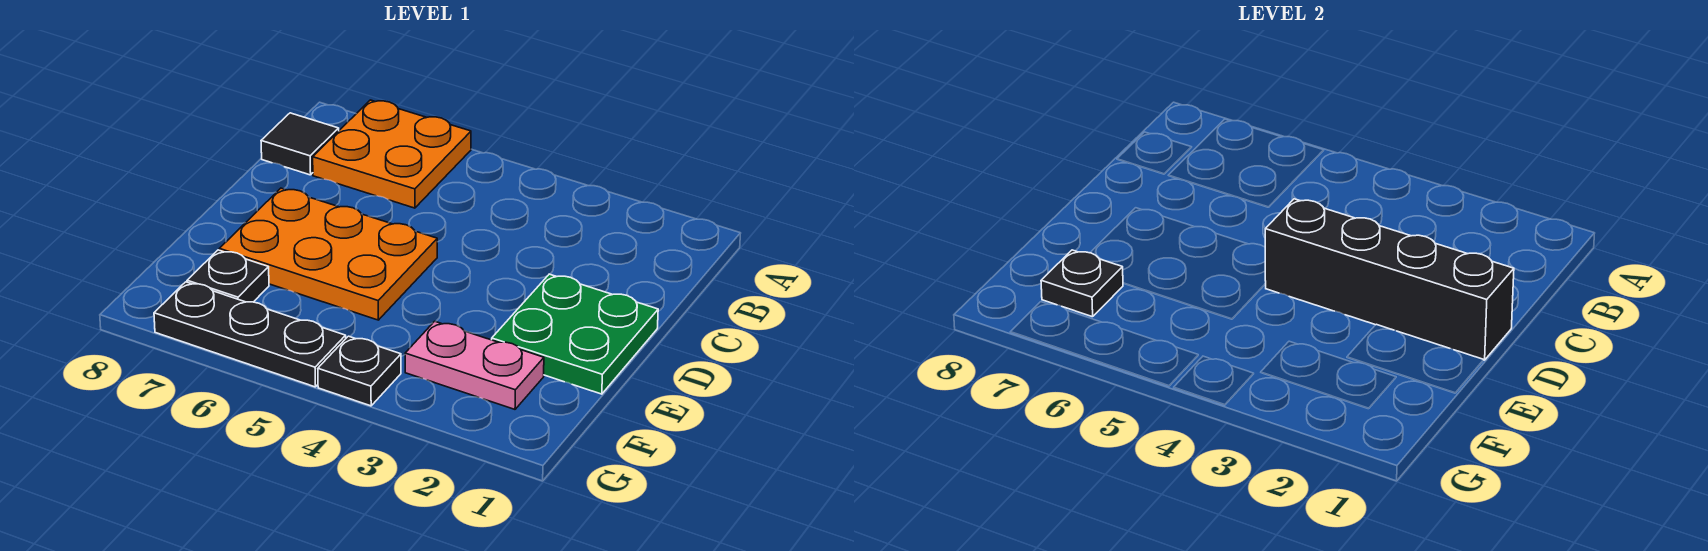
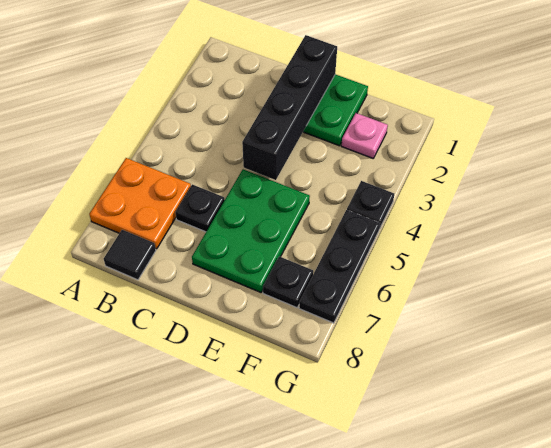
orange 2x3 plate [220,188,437,320] -> green 2x3 plate [192,169,310,292]
pink 1x2 plate [405,321,544,409] -> pink 1x1 plate [341,113,388,158]
black 1x1 plate [1041,250,1123,317] -> black 1x1 plate moved to [175,184,225,232]

